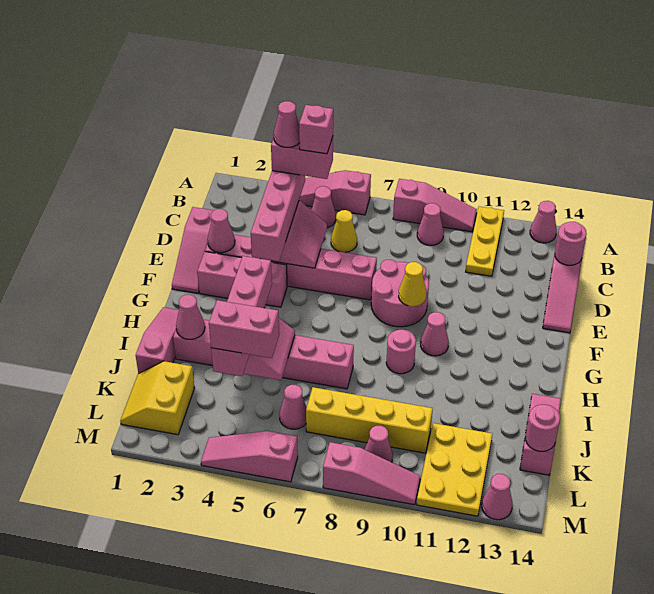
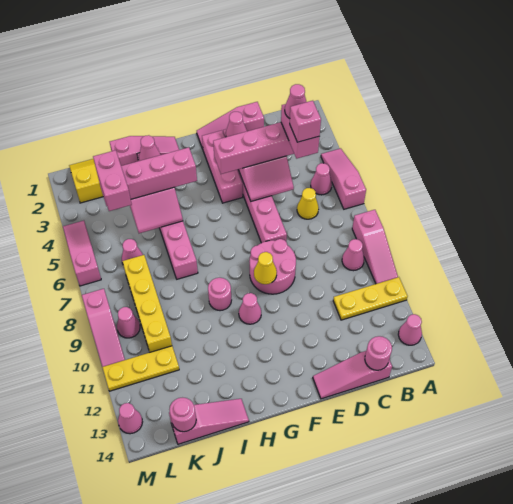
yellow 2x3 plate [416,423,492,516] -> yellow 1x3 plate [102,346,179,391]

